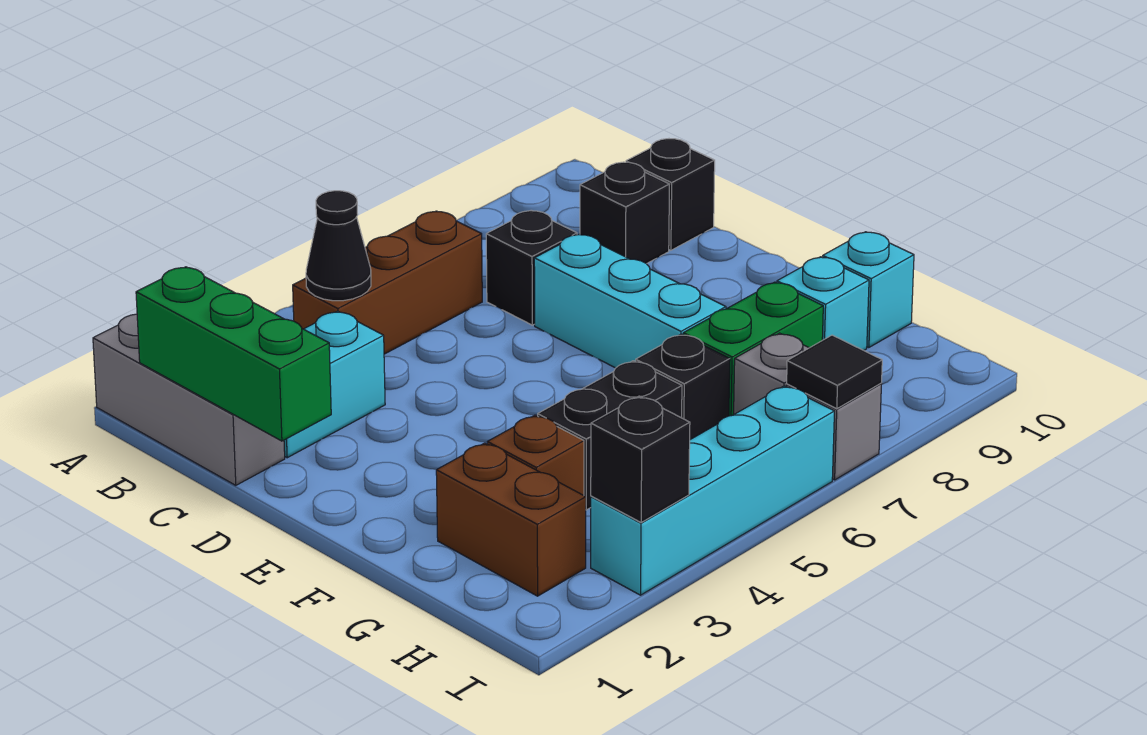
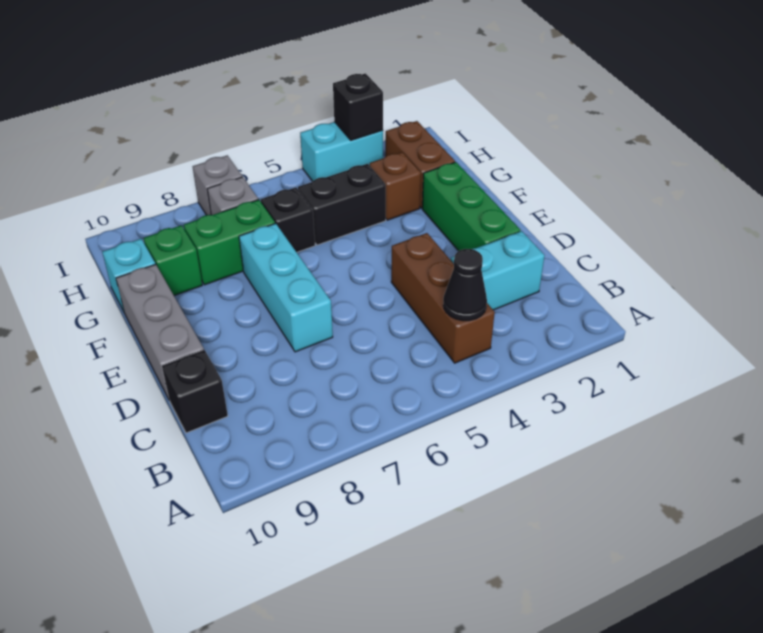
grey 1x3 brick [93,314,285,485] -> grey 1x3 brick moved to [116,264,204,399]
green 1x3 brick [136,267,331,441] -> green 1x3 brick moved to [422,162,521,251]
brown 1x3 brick [293,211,482,354] -> brown 1x3 brick turned to [391,233,495,363]
black 1x1 brick [486,211,577,325] -> none
black 1x1 brick [580,162,669,264] -> none
cyan 1x1 brick [777,257,869,350] -> green 1x1 brick [144,225,202,296]
cyan 1x4 brick [591,386,834,595] -> cyan 1x2 brick [300,122,383,181]
black 1x1 tile [787,335,882,409] -> none

